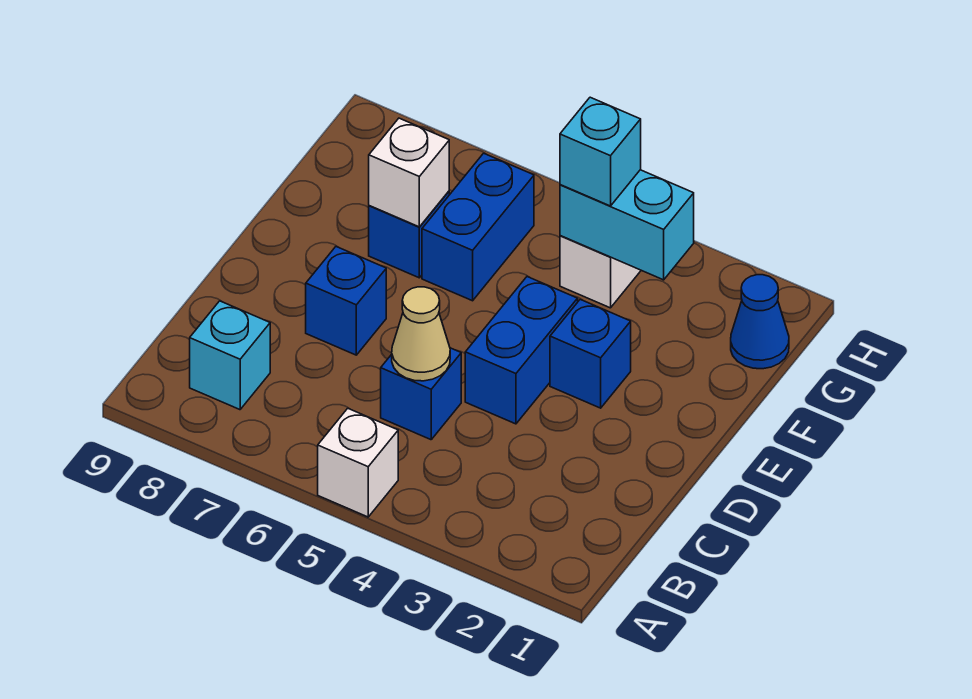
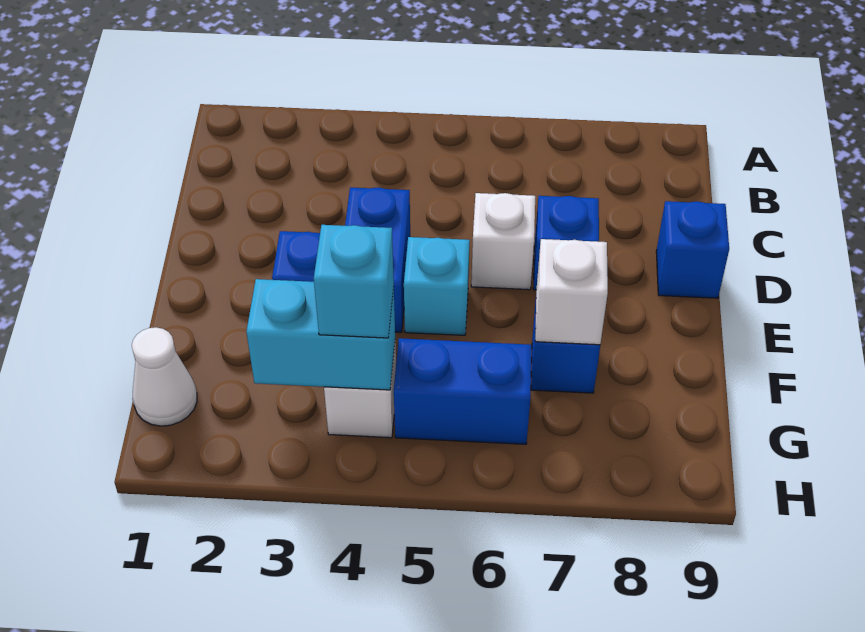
white 1x1 brick [318,408,398,517] -> white 1x1 brick moved to [471,193,535,290]
cyan 1x1 brick [190,301,270,410] -> cyan 1x1 brick moved to [404,237,470,335]
blue 1x1 brick [381,348,461,440] -> blue 1x1 brick moved to [656,201,729,298]
tan 1x1 cone [392,287,450,381] -> none
blue 1x2 brick [422,153,534,301] -> blue 1x2 brick turned to [394,338,532,444]
blue 1x1 cone [731,275,789,369] -> white 1x1 cone [132,327,197,426]

